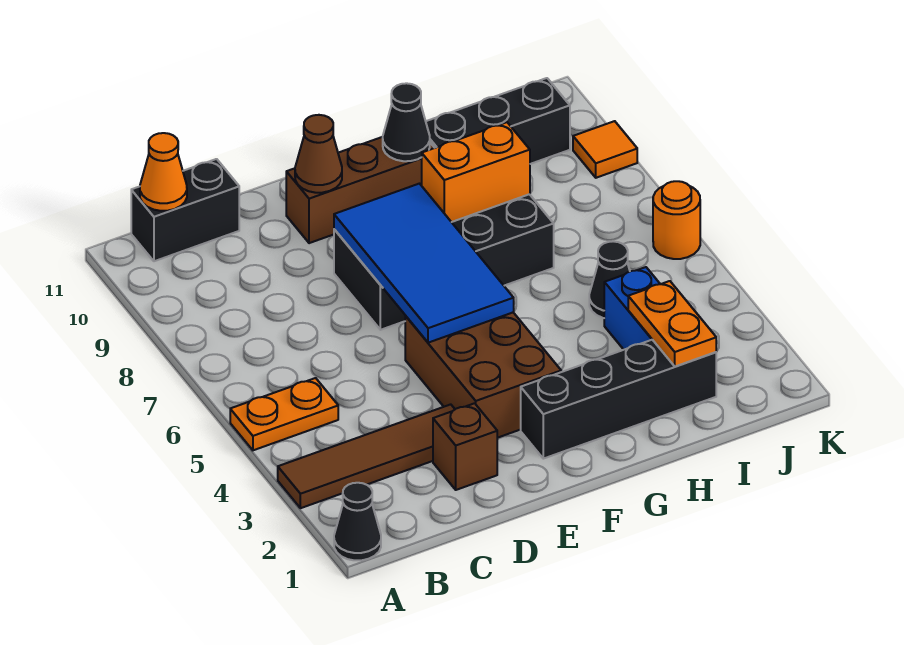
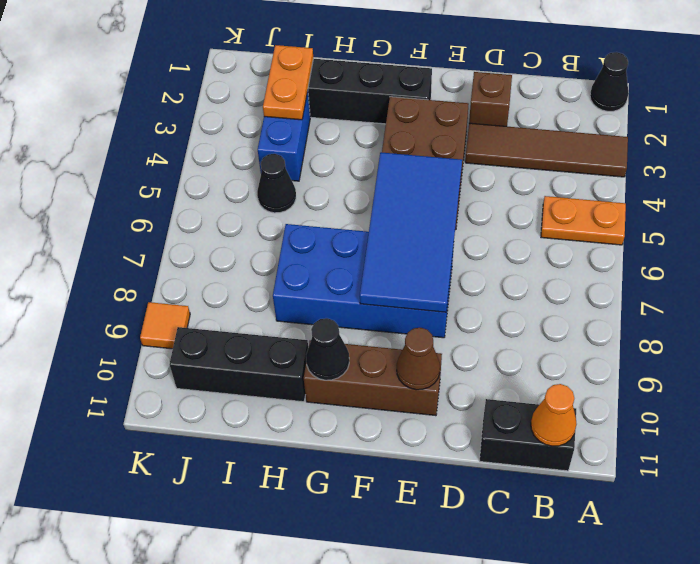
black 2x4 brick [334,194,554,330] -> blue 2x4 brick [273,224,454,338]
orange 1x2 brick [422,122,530,222] -> none
orange 1x1 round brick [653,181,700,259] -> none

